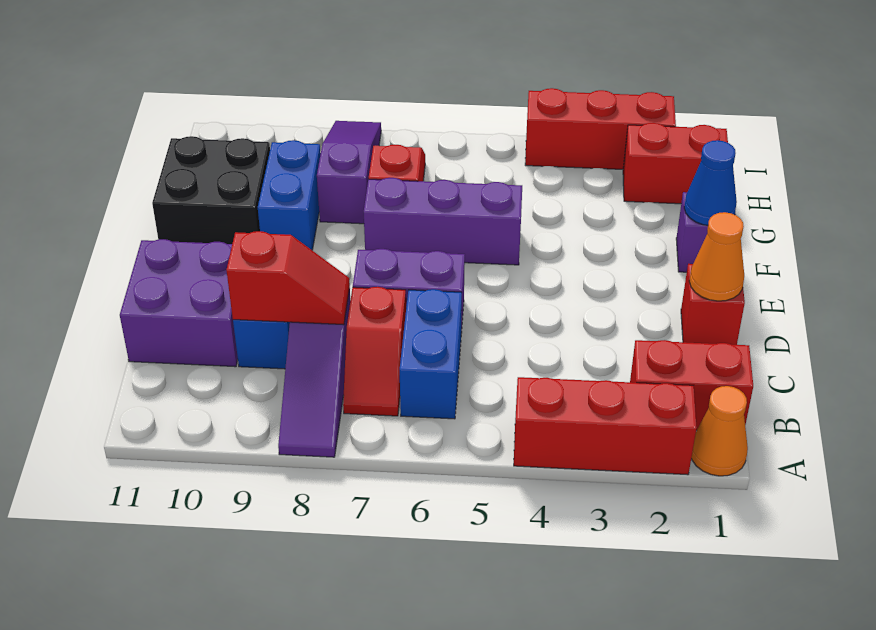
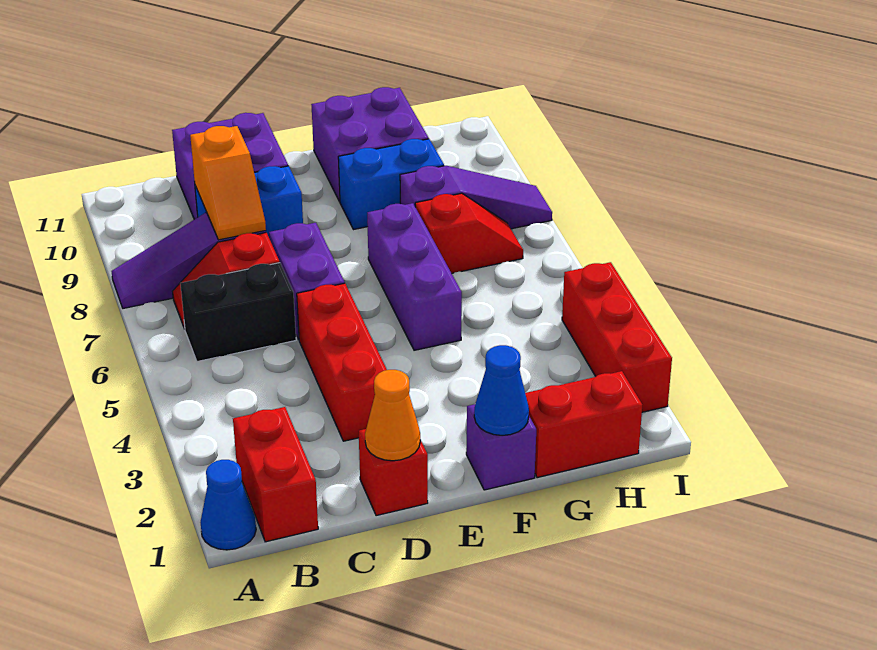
orange 1x1 cone [691,386,748,476] -> blue 1x1 cone [200,460,256,550]
red 1x3 brick [514,377,697,475] -> red 1x3 brick moved to [297,283,387,441]
blue 1x2 brick [400,289,462,419] -> black 1x2 brick [180,263,296,362]
red 1x2 slope [226,231,350,325] -> orange 1x2 slope [190,126,266,240]
black 2x2 brick [152,136,270,244] -> purple 2x2 brick [311,87,429,202]
red 1x2 brick [623,123,728,204] -> red 1x2 brick turned to [525,371,642,478]

